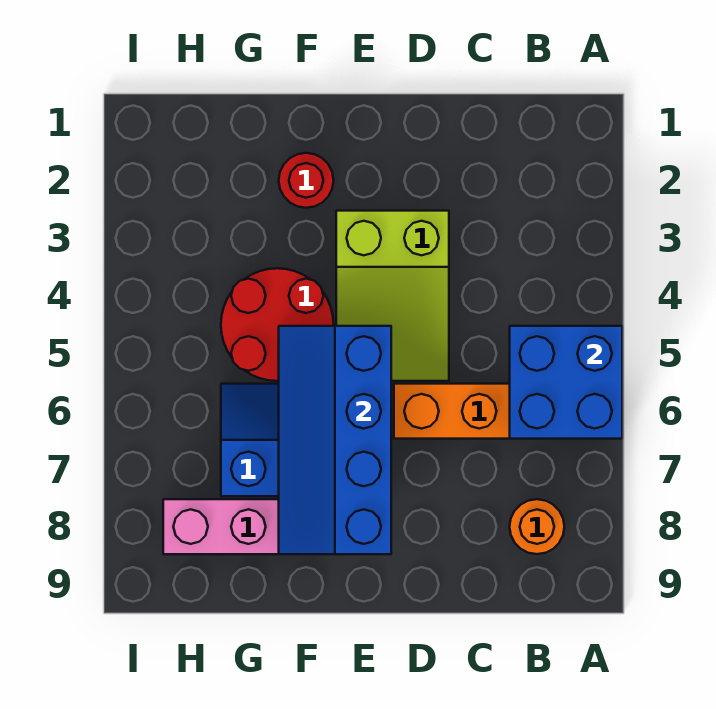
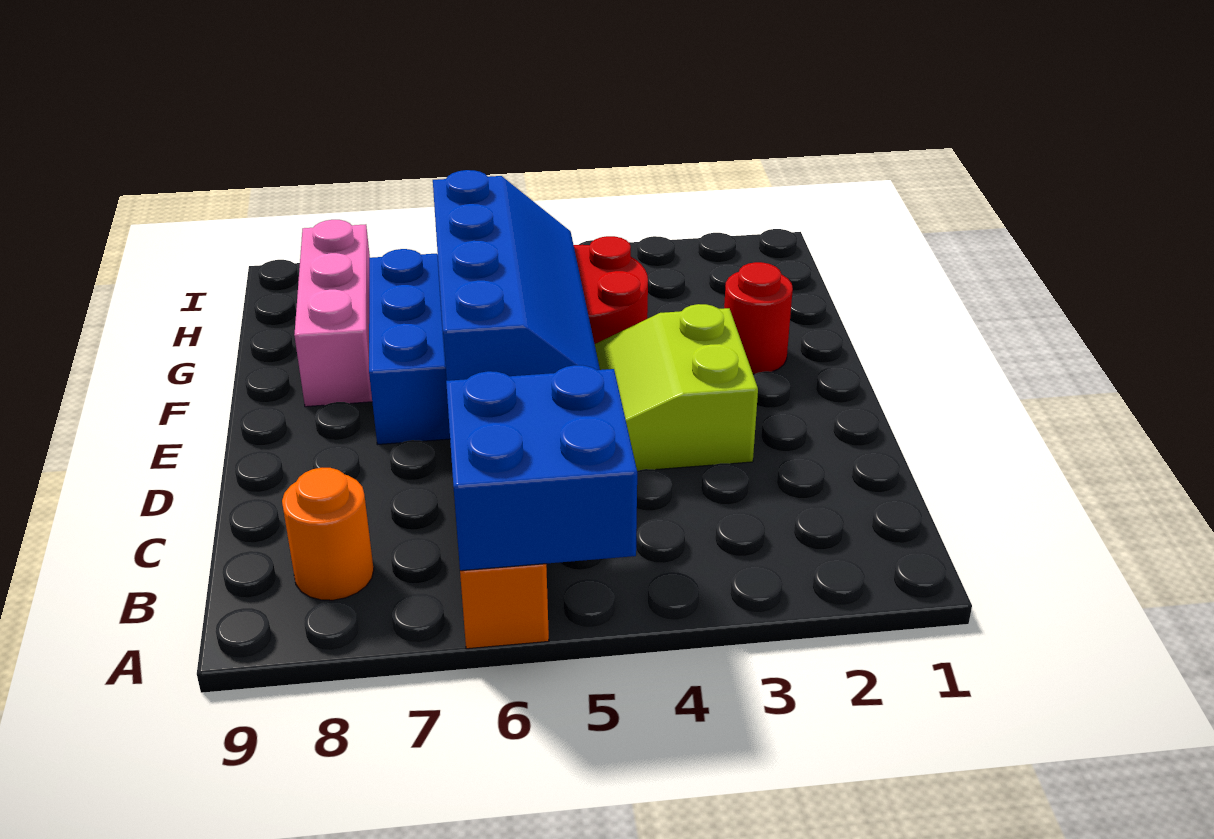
blue 2x4 slope [279,326,391,554] -> blue 2x4 slope turned to [433,170,600,381]

